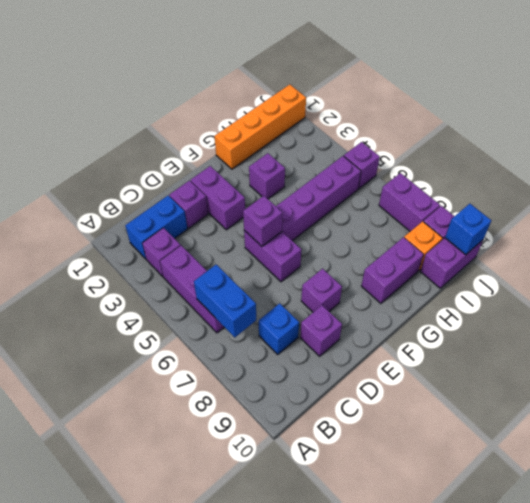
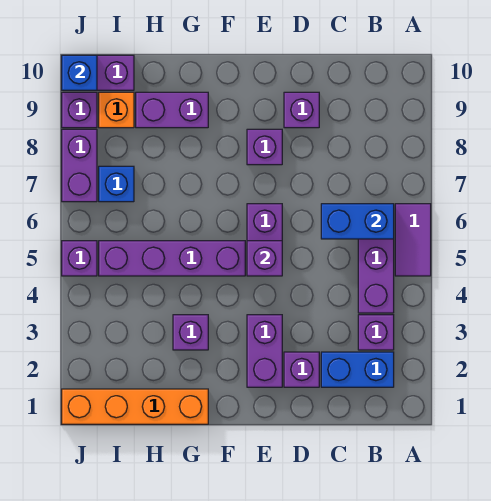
none -> purple 1x2 tile [395,204,431,276]
blue 1x2 brick [194,265,256,337] -> blue 1x2 brick turned to [321,204,394,239]
blue 1x1 brick [259,303,299,354] -> blue 1x1 brick moved to [99,166,134,202]

